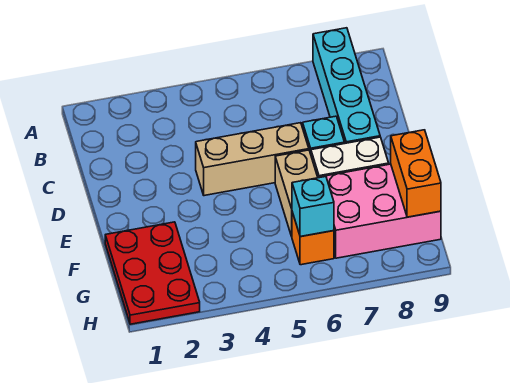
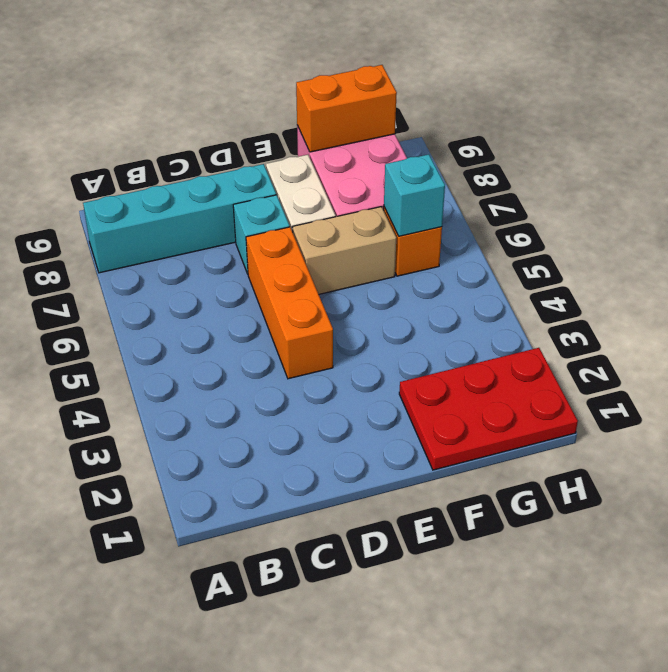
tan 1x3 brick [196,123,309,196] -> orange 1x3 brick [246,227,333,379]

